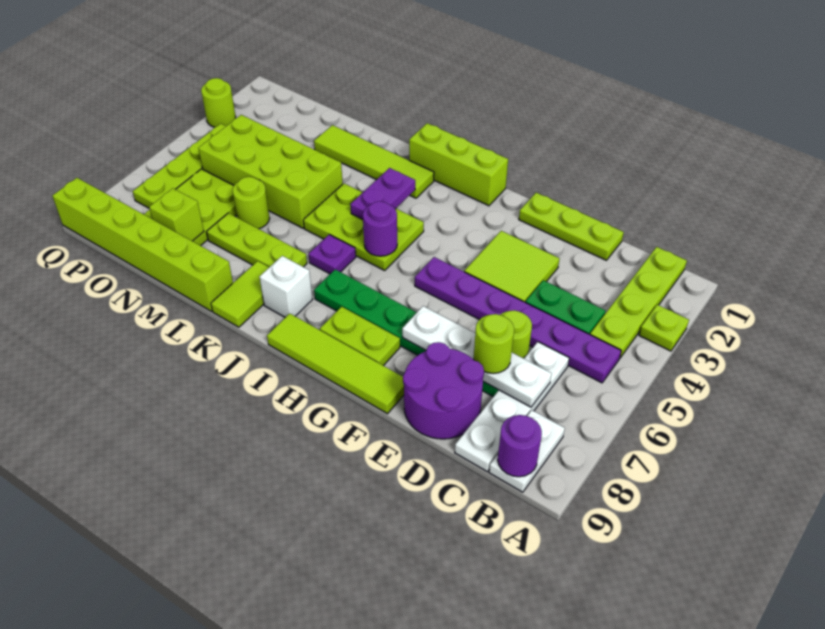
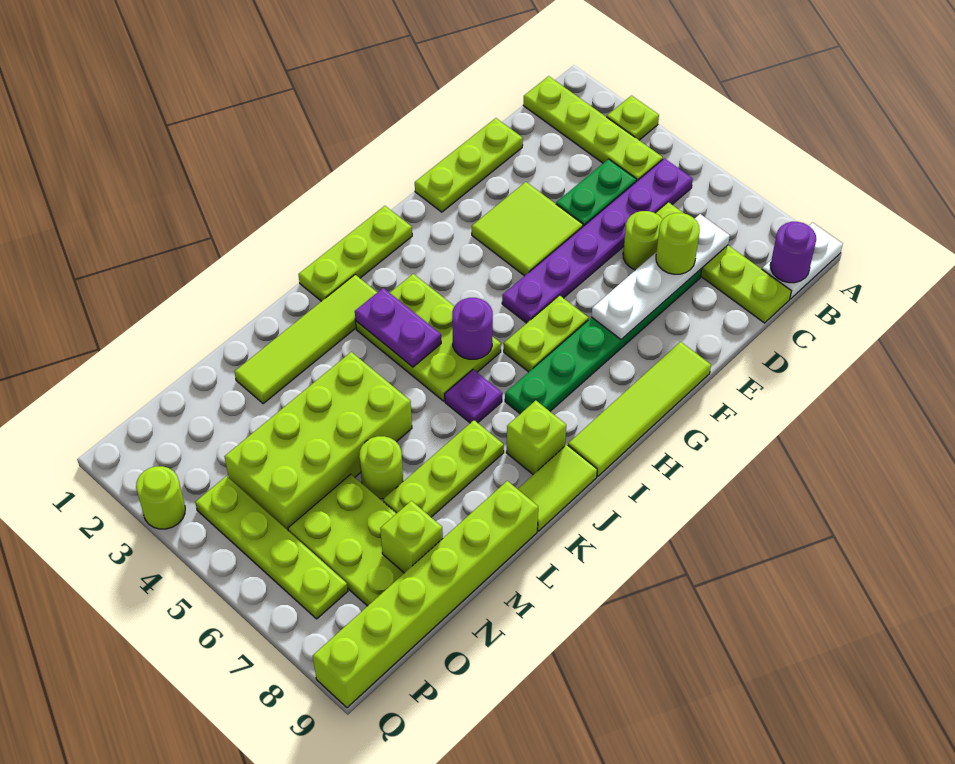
white 1x2 plate [489,410,565,492] -> white 1x2 plate turned to [762,223,843,299]
white 1x4 plate [455,342,569,472] -> lime 1x4 plate [656,202,791,323]
purple 2x2 round brick [403,342,484,439] -> none
lime 1x2 plate [320,307,400,366] -> lime 1x2 plate moved to [504,295,588,372]
lime 1x3 brick [409,123,508,206] -> lime 1x3 plate [298,206,412,301]
lime 2x3 plate [303,183,424,270] -> lime 2x3 plate turned to [356,274,501,401]
white 1x1 brick [260,256,313,317] -> lime 1x1 brick [506,401,566,475]
lime 1x2 tile [211,261,269,327] -> lime 1x2 tile turned to [518,445,597,531]

